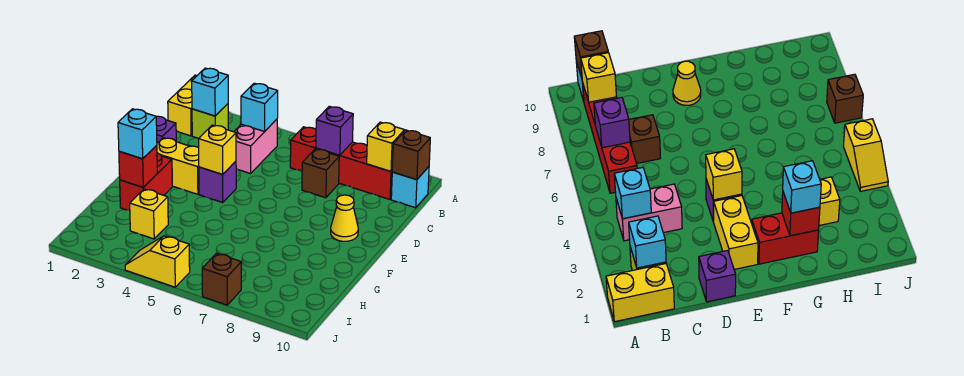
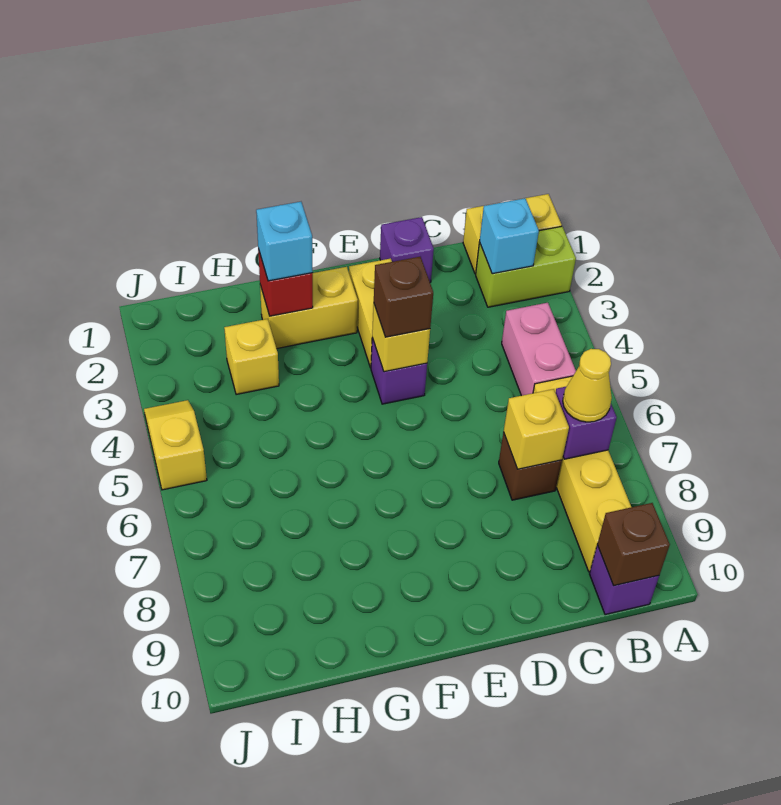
lime 1x1 brick [192,104,228,138] -> lime 1x2 brick [476,226,576,307]
pink 1x2 brick [234,119,277,174] -> pink 1x2 brick turned to [502,303,576,396]
cyan 1x1 brick [241,83,278,131] -> none
red 1x4 brick [290,127,392,199] -> yellow 1x4 brick [533,376,631,572]
yellow 1x1 brick [367,122,404,171] -> yellow 1x1 brick moved to [504,389,569,469]
cyan 1x1 brick [391,167,429,208] -> purple 1x1 brick [590,545,659,615]
yellow 1x1 cone [331,195,358,241] -> yellow 1x1 cone moved to [563,349,612,422]
red 1x2 brick [120,153,172,211] -> yellow 1x2 brick [260,267,358,349]
brown 1x1 brick [202,253,241,305] -> brown 1x1 brick moved to [374,257,433,337]

